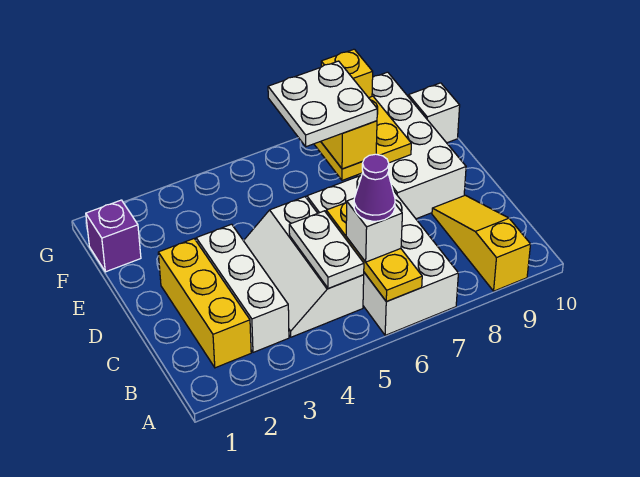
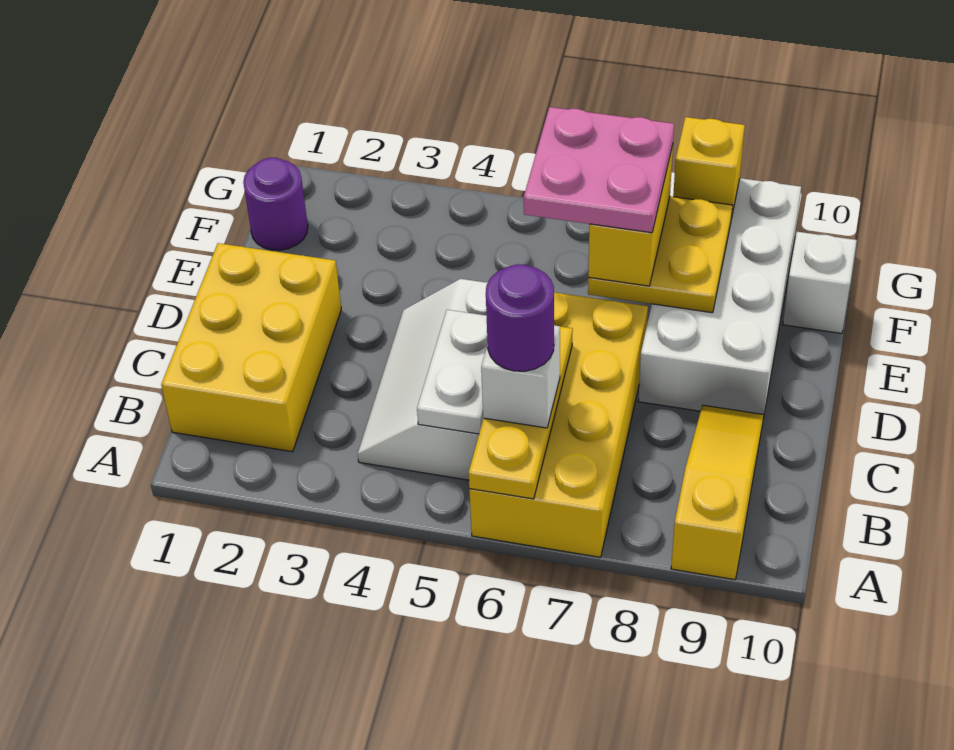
white 2x4 brick [307,175,458,335] -> yellow 2x4 brick [469,292,648,557]
yellow 1x3 brick [158,239,251,368] -> yellow 2x3 brick [161,243,341,452]
white 1x3 brick [196,224,289,352] -> none
purple 1x1 cone [354,154,395,221] -> purple 1x1 round brick [486,264,554,371]
white 2x2 plate [268,61,377,147] -> pink 2x2 plate [524,107,674,233]
purple 1x1 brick [86,200,141,272] -> purple 1x1 round brick [243,158,308,250]

